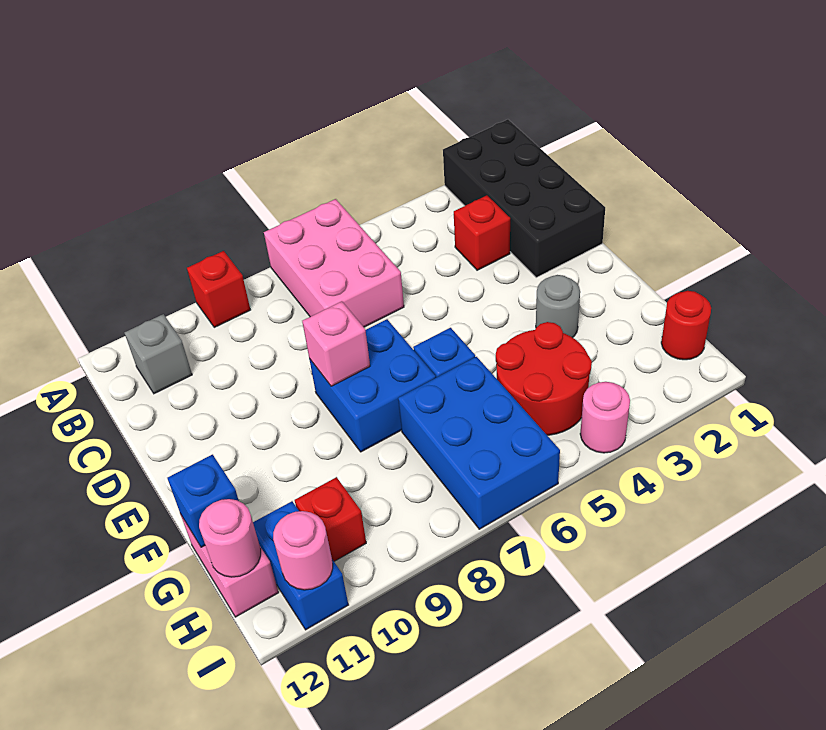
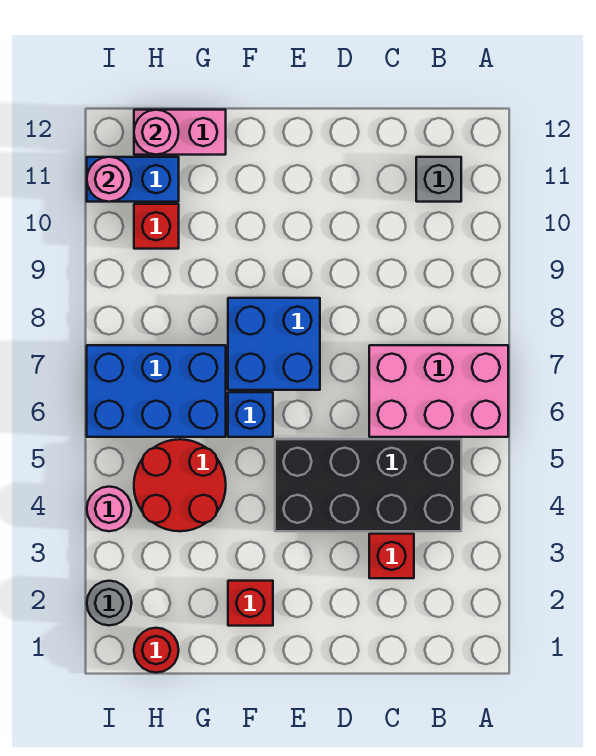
black 2x4 brick [443,119,605,277] -> black 2x4 brick moved to [275,439,461,531]
red 1x1 brick [187,251,250,327] -> red 1x1 brick moved to [228,581,273,626]
pink 1x1 brick [302,301,370,386] -> none
grey 1x1 round brick [536,275,580,338] -> grey 1x1 round brick moved to [87,581,132,625]
blue 1x1 brick [167,455,239,547] -> none

